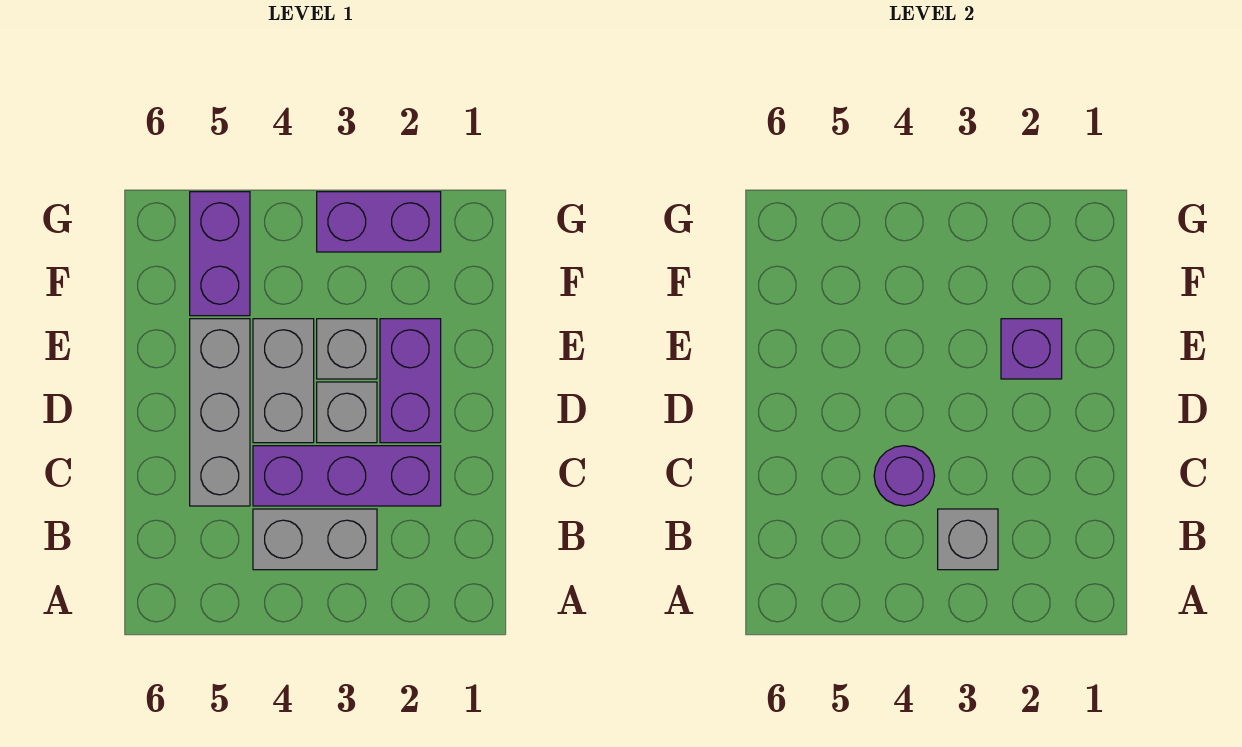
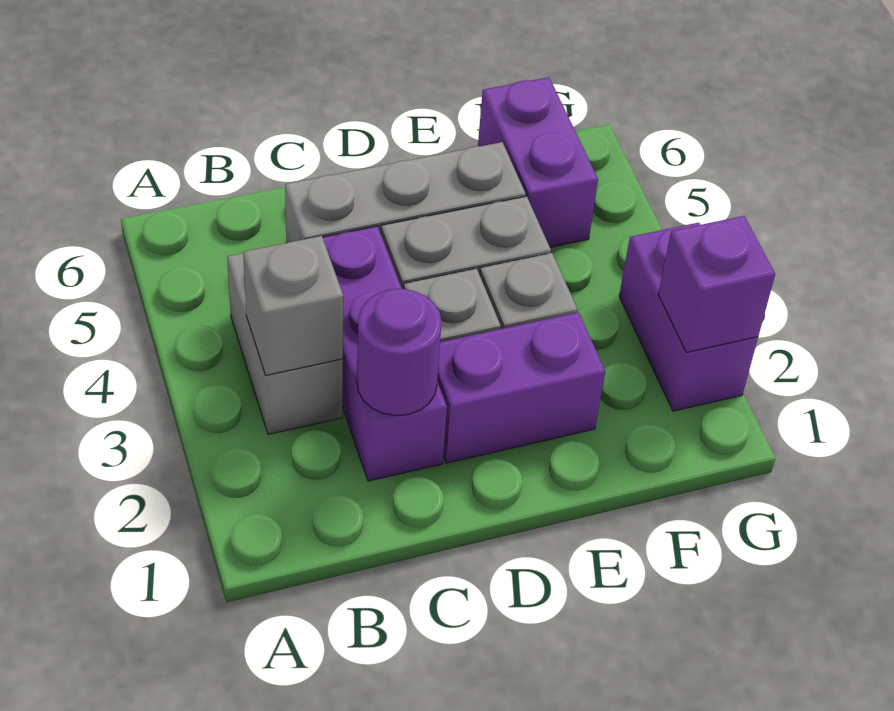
purple 1x1 round brick [874,446,935,506] -> purple 1x1 round brick moved to [357,289,441,416]
purple 1x1 brick [1001,319,1062,379] -> purple 1x1 brick moved to [658,216,775,353]
purple 1x2 brick [190,192,250,316] -> purple 1x2 brick turned to [478,77,598,247]

